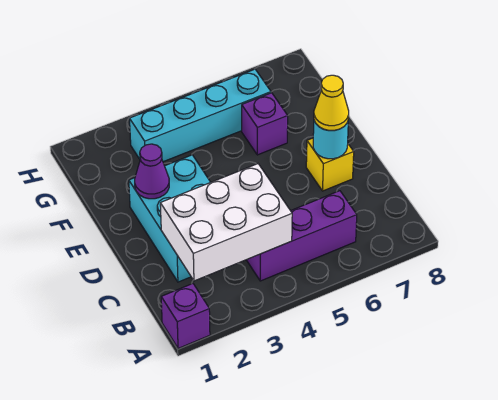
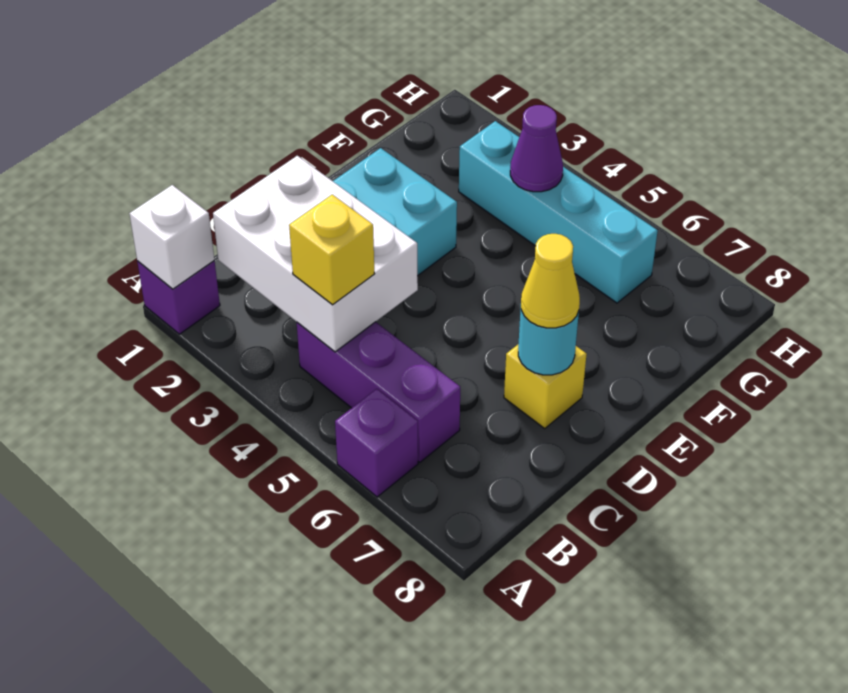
none -> white 1x1 brick [129,185,214,289]
none -> yellow 1x1 brick [289,195,374,305]
purple 1x1 cone [135,144,169,199] -> purple 1x1 cone moved to [510,105,563,192]
purple 1x1 brick [242,93,288,155] -> purple 1x1 brick moved to [335,389,418,497]

